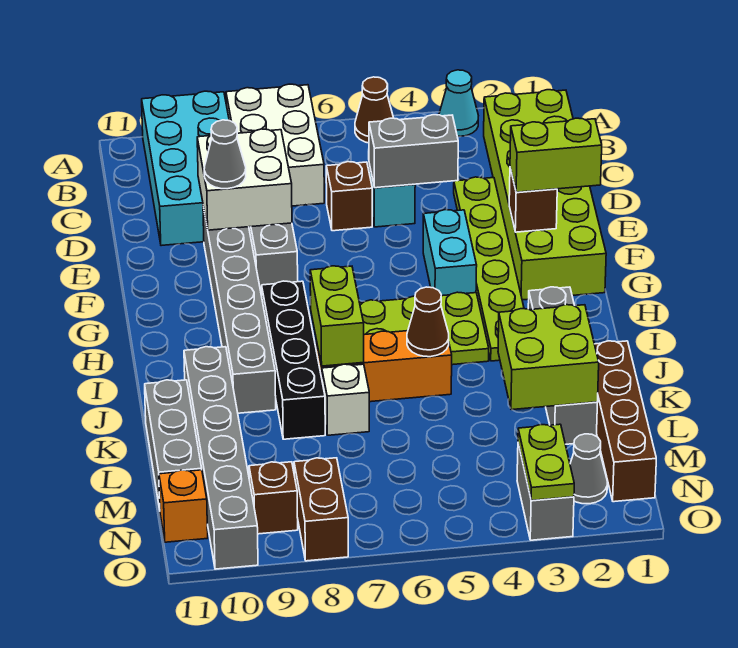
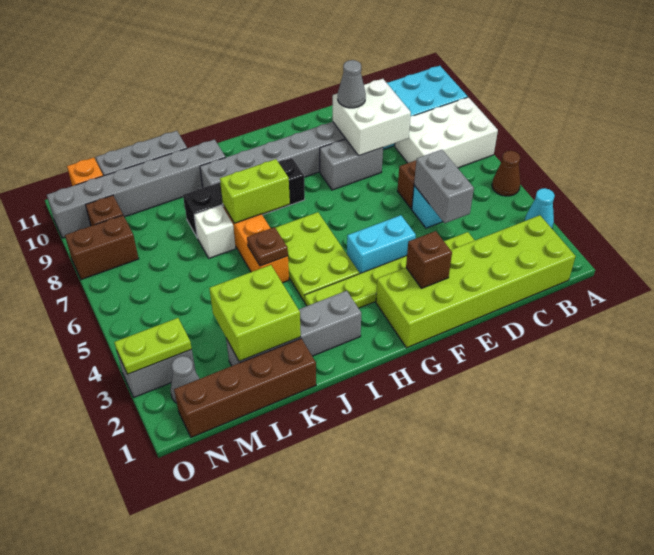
lime 1x2 brick [510,118,602,192] -> none
brown 1x1 cone [407,287,449,357] -> brown 1x1 plate [247,227,288,266]

